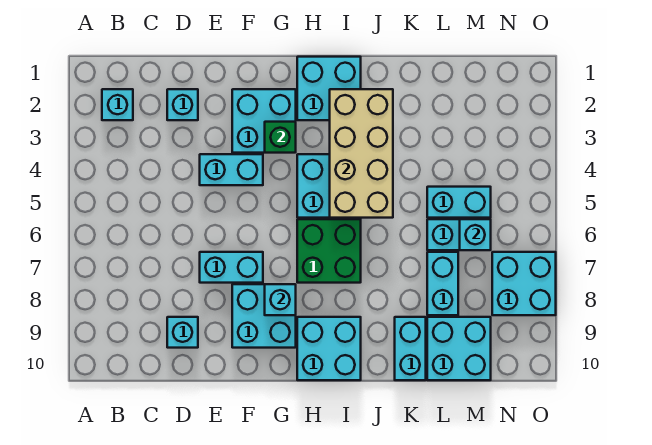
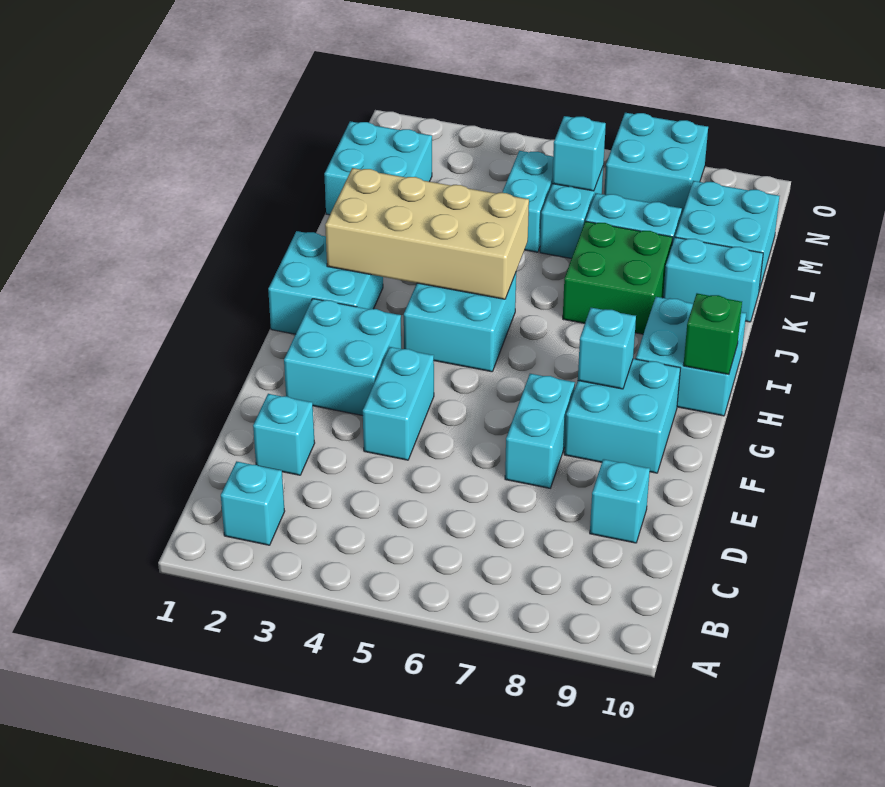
green 1x1 brick [265,122,296,153] -> green 1x1 brick moved to [683,293,742,374]
green 2x2 brick [297,219,361,283] -> green 2x2 brick moved to [563,221,673,334]
none -> cyan 2x2 brick [324,121,432,215]

